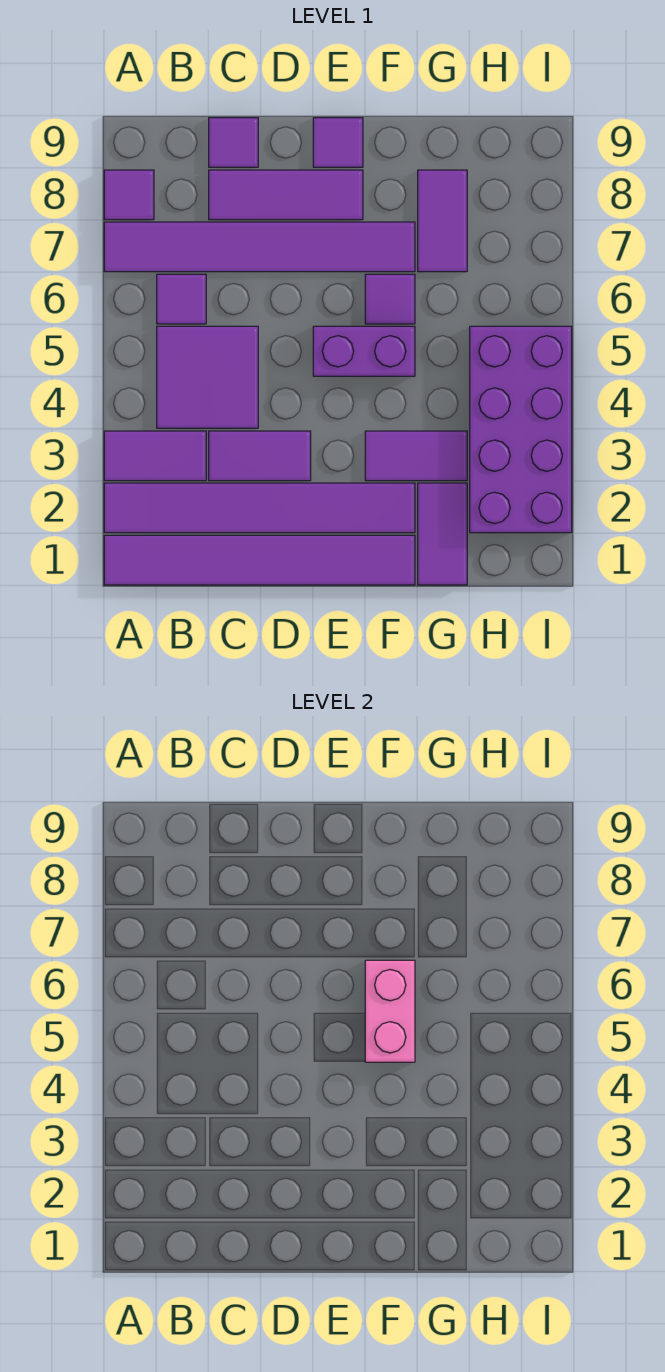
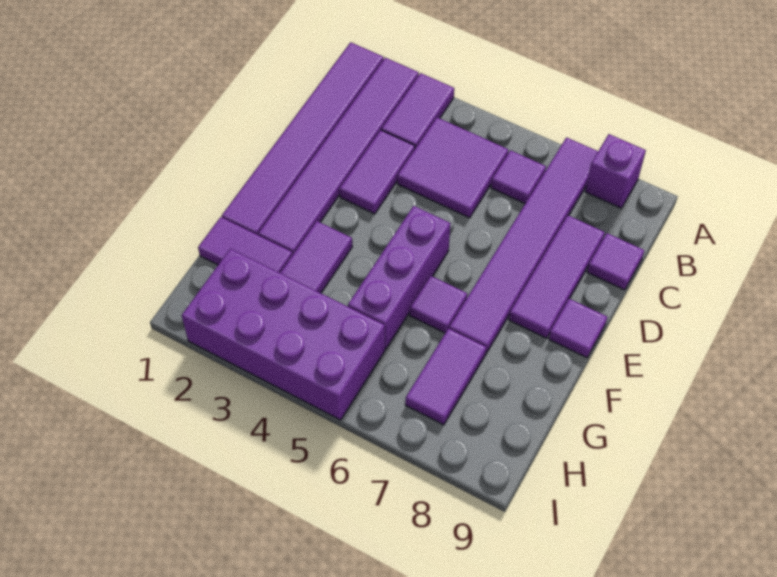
purple 1x1 tile [104,170,154,220] -> purple 1x1 brick [585,134,646,208]
purple 1x2 brick [313,326,415,376] -> purple 1x3 brick [348,206,451,349]
pink 1x2 brick [365,960,415,1062] -> none
purple 1x2 tile [418,170,467,272] -> purple 1x2 tile turned to [405,329,486,425]

